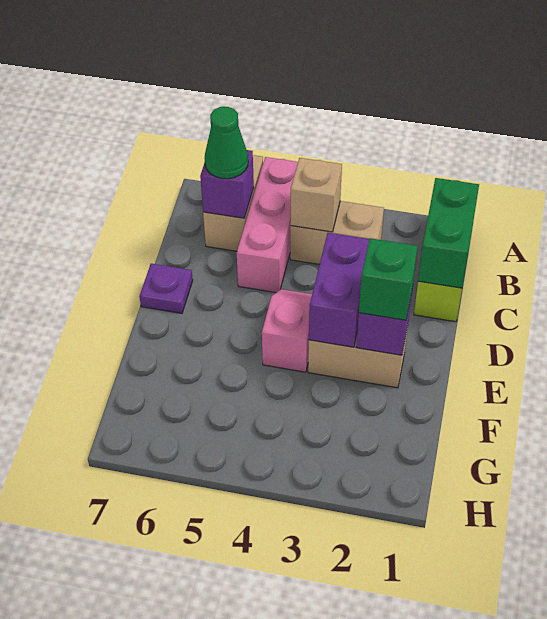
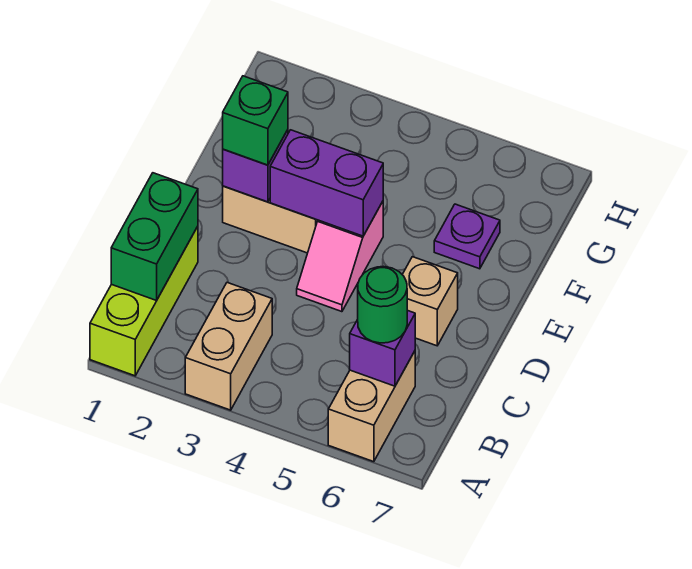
pink 1x3 brick [237,157,298,292] -> none
tan 1x2 brick [290,201,384,264] -> tan 1x2 brick turned to [185,283,272,410]
tan 1x1 brick [290,158,342,232] -> tan 1x1 brick moved to [402,257,458,346]
green 1x1 cone [205,107,248,179] -> green 1x1 round brick [358,267,407,343]
purple 1x2 brick [309,233,369,347] -> purple 1x2 brick turned to [270,130,383,236]
purple 1x1 plate [139,264,193,313] -> purple 1x1 plate moved to [434,204,500,269]

